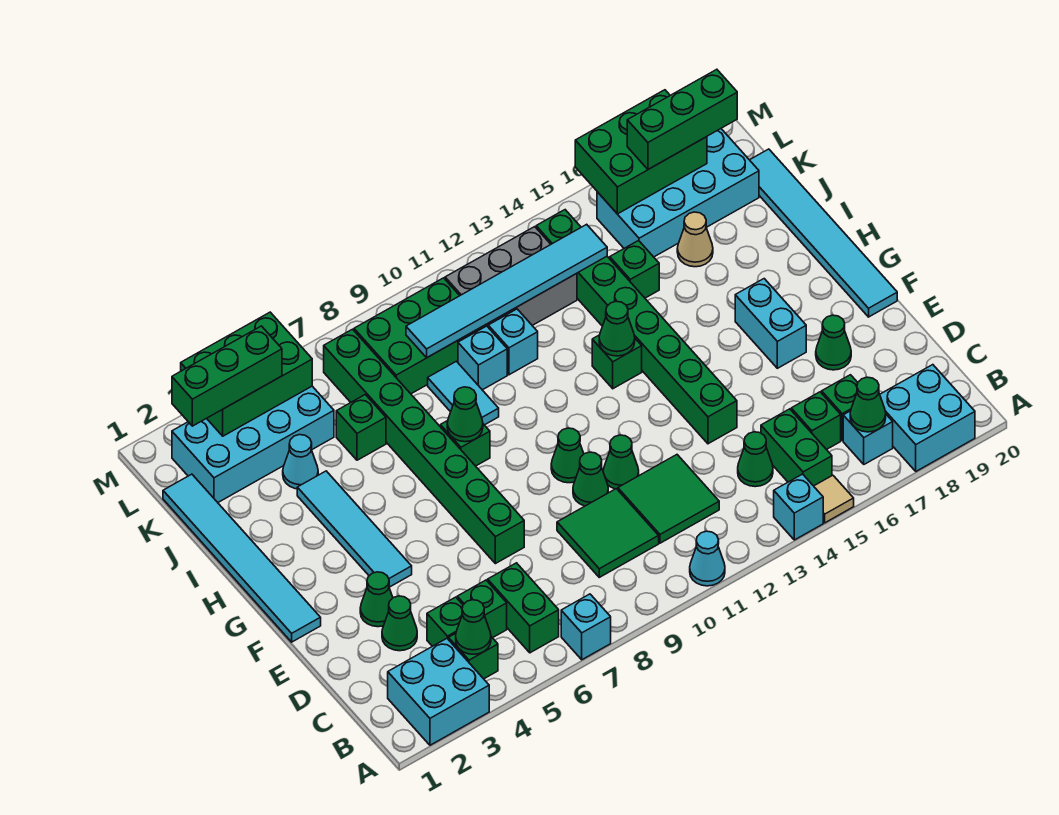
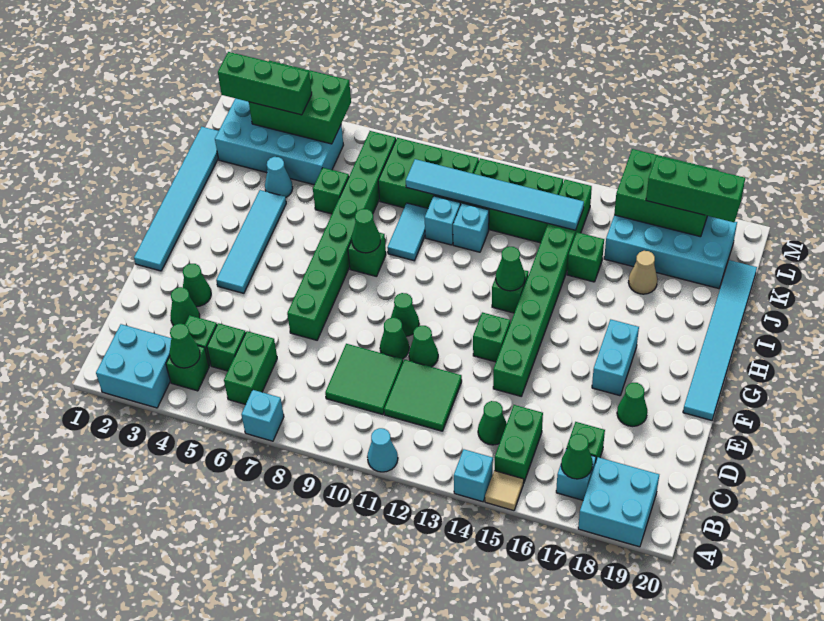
green 1x1 brick [791,392,841,450] -> green 1x1 brick moved to [473,312,510,362]
grey 2x3 brick [445,227,577,327] -> green 2x3 brick [462,158,563,243]

